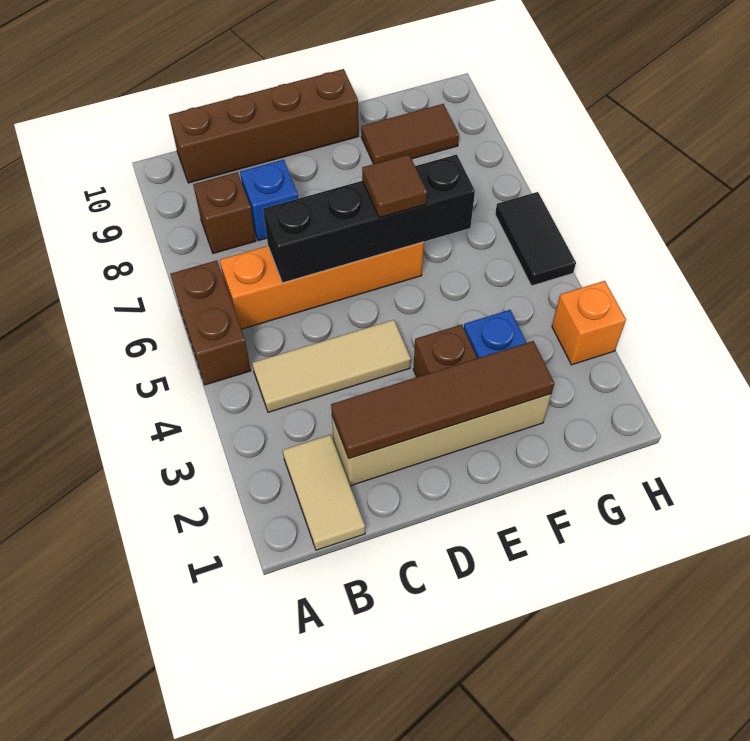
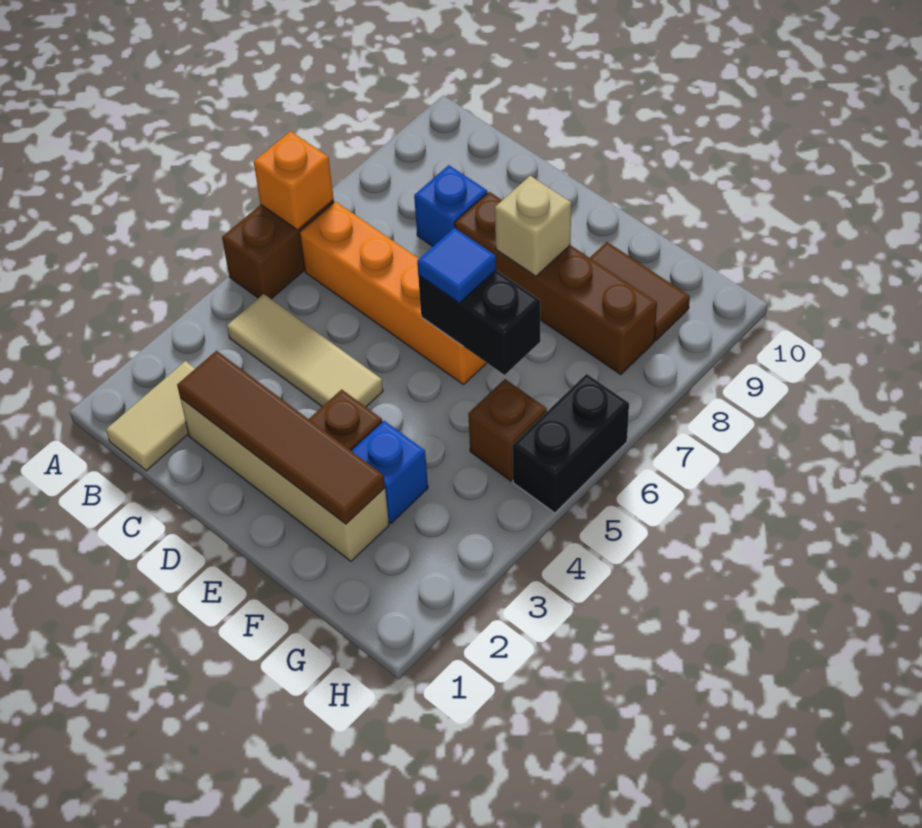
brown 1x1 brick [193,172,256,253] -> brown 1x1 brick moved to [468,379,547,481]
brown 1x4 brick [169,69,359,183] -> brown 1x4 brick moved to [455,192,657,375]
black 1x4 brick [263,154,475,283] -> black 1x2 brick [418,270,540,375]
brown 1x1 tile [362,154,427,218] -> blue 1x1 tile [417,228,496,303]
none -> tan 1x1 brick [495,176,571,276]
orange 1x1 brick [552,281,626,365] -> orange 1x1 brick moved to [254,131,334,230]
black 1x2 tile [495,192,576,286] -> black 1x2 brick [512,374,629,513]

